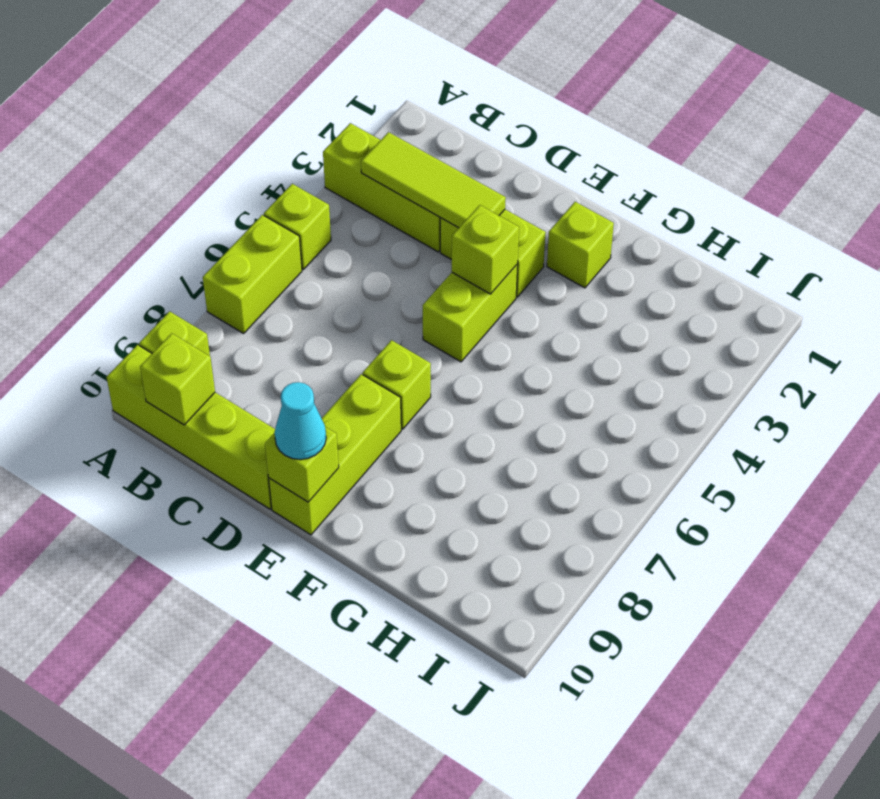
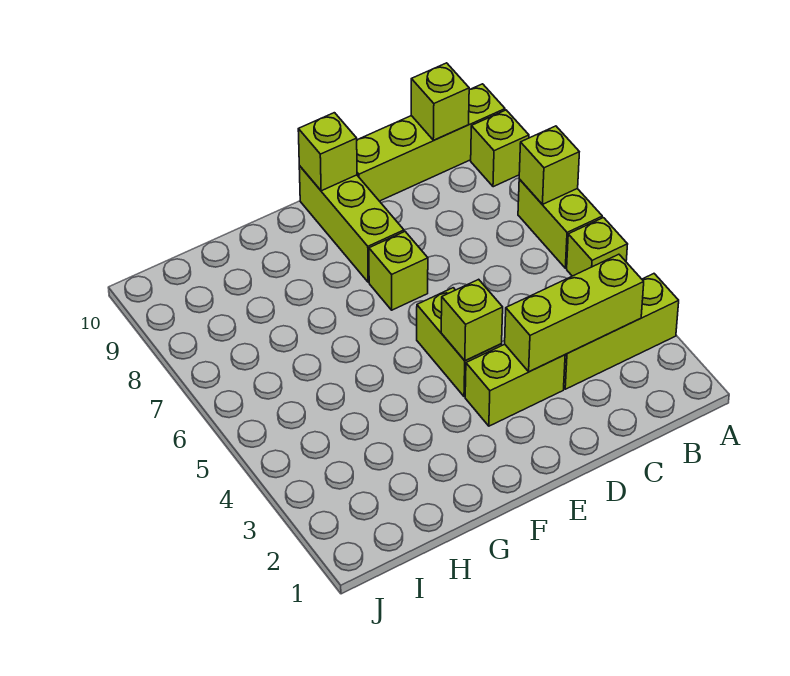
lime 1x3 tile [361,132,506,228] -> lime 1x3 brick [505,254,644,372]
cyan 1x1 cone [275,382,326,460] -> none
lime 1x1 brick [547,202,614,288] -> lime 1x1 brick moved to [519,126,579,204]

